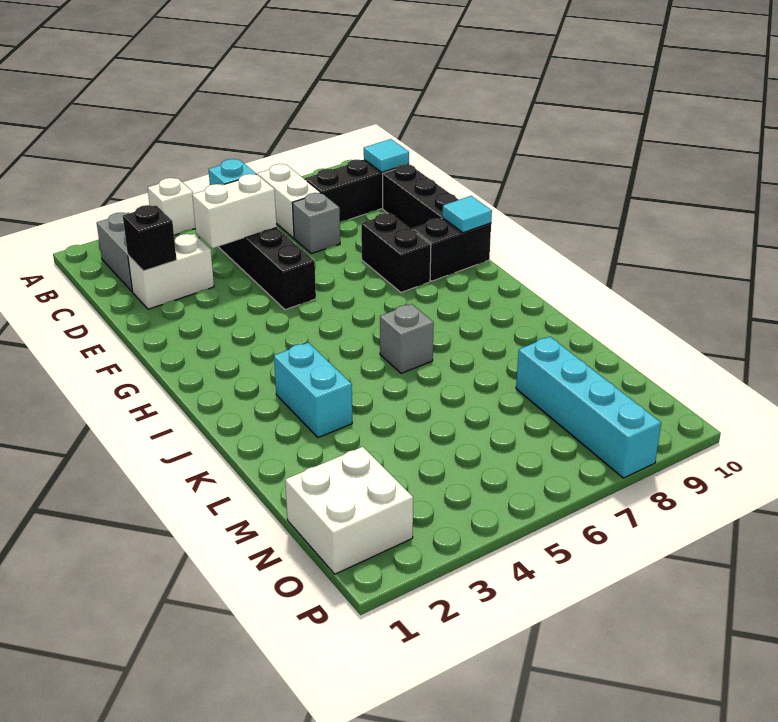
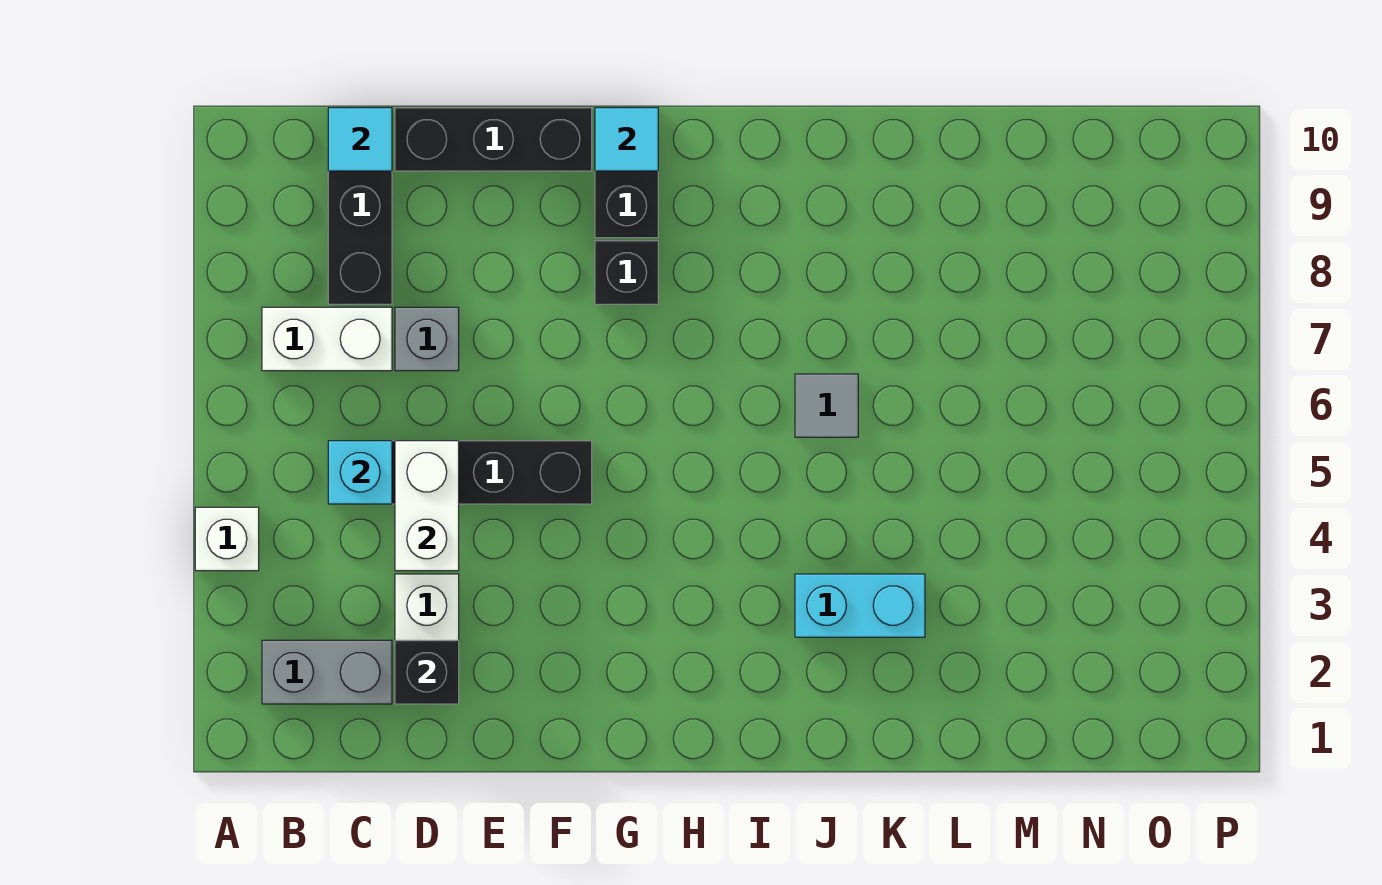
black 1x2 brick [361,213,431,292] -> black 1x1 brick [595,241,658,304]
grey 1x1 brick [380,304,434,373] -> grey 1x1 tile [795,374,858,437]
cyan 1x4 brick [516,337,661,478] -> none
white 2x2 brick [285,447,413,574] -> none

